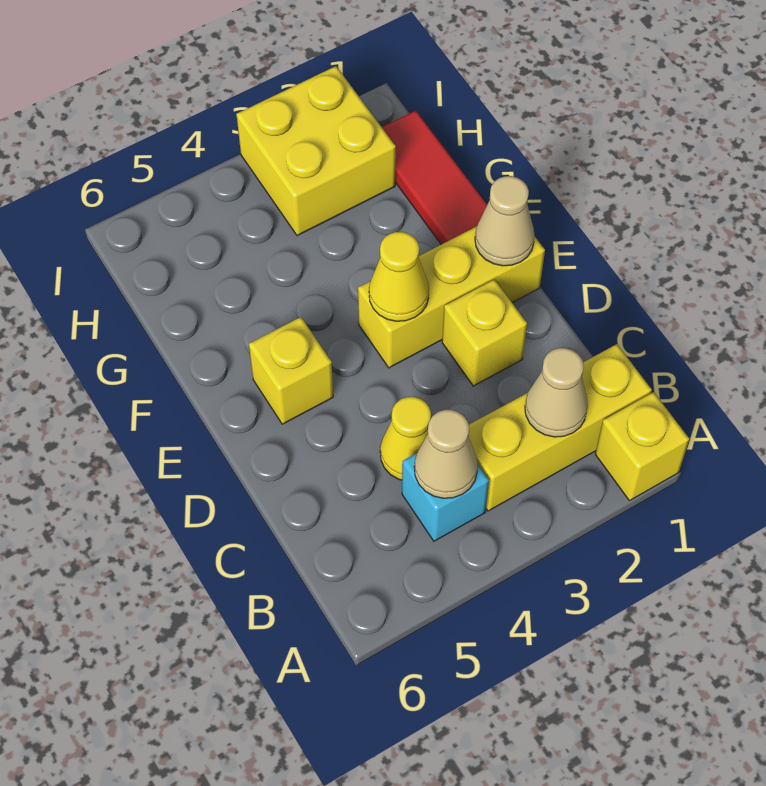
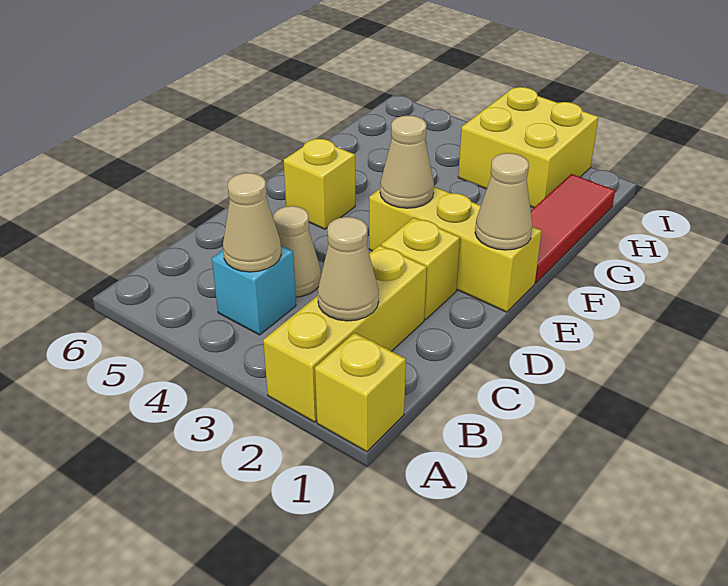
yellow 1x3 brick [468,344,652,511] -> yellow 1x3 brick turned to [263,245,427,422]
yellow 1x1 cone [380,397,431,480] -> tan 1x1 cone [274,206,321,297]
yellow 1x1 cone [369,232,429,321] -> tan 1x1 cone [380,115,434,208]

